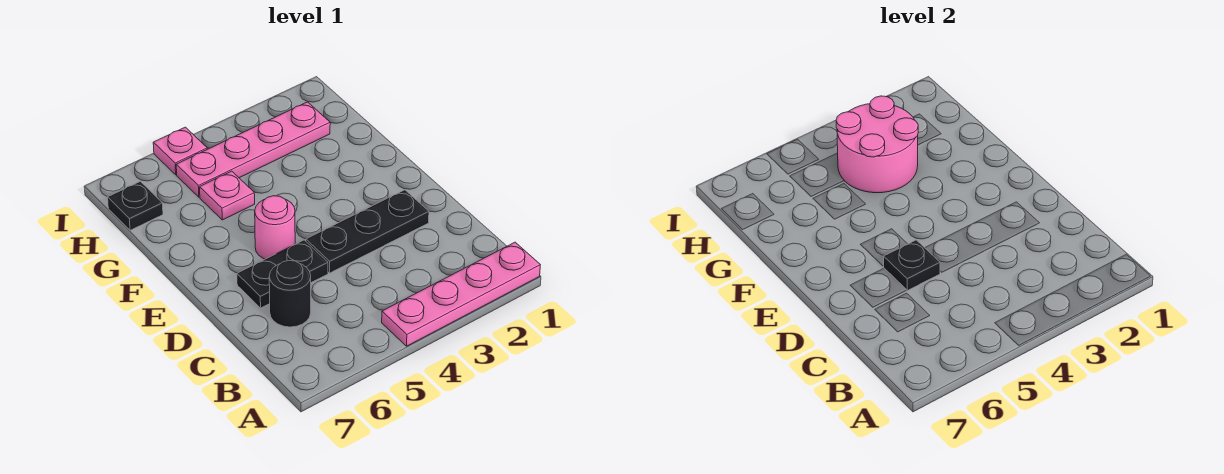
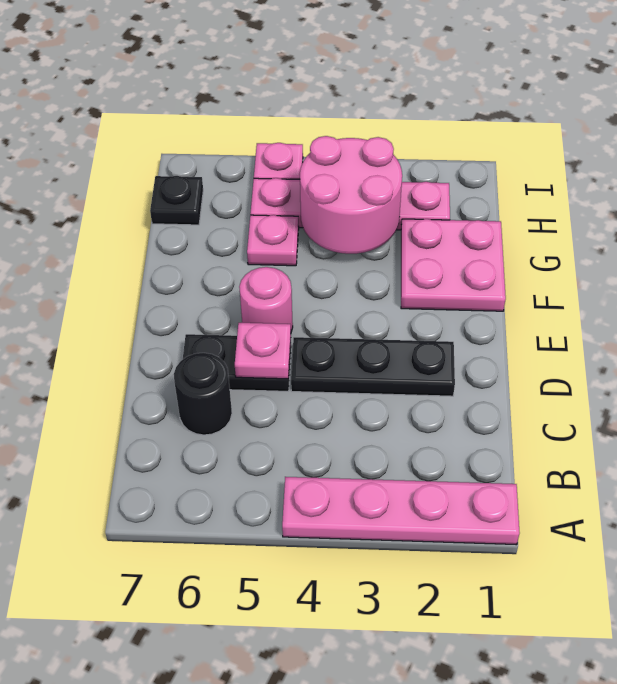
black 1x1 plate [883,240,940,290] -> pink 1x1 plate [235,323,291,379]
none -> pink 2x2 plate [401,219,506,311]

